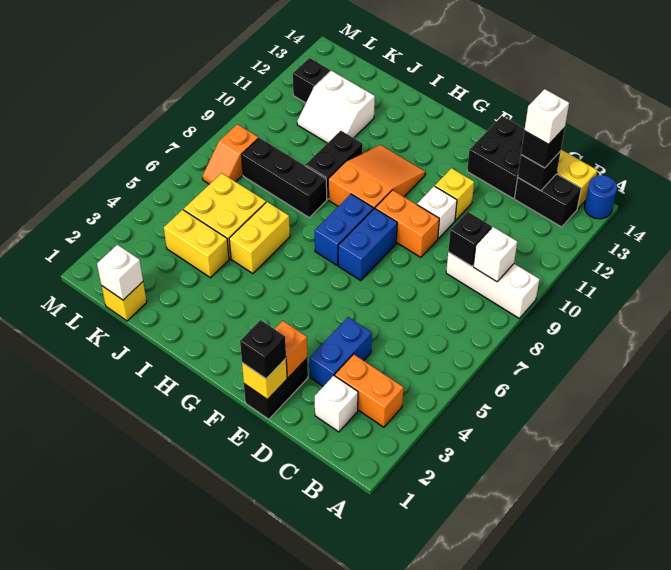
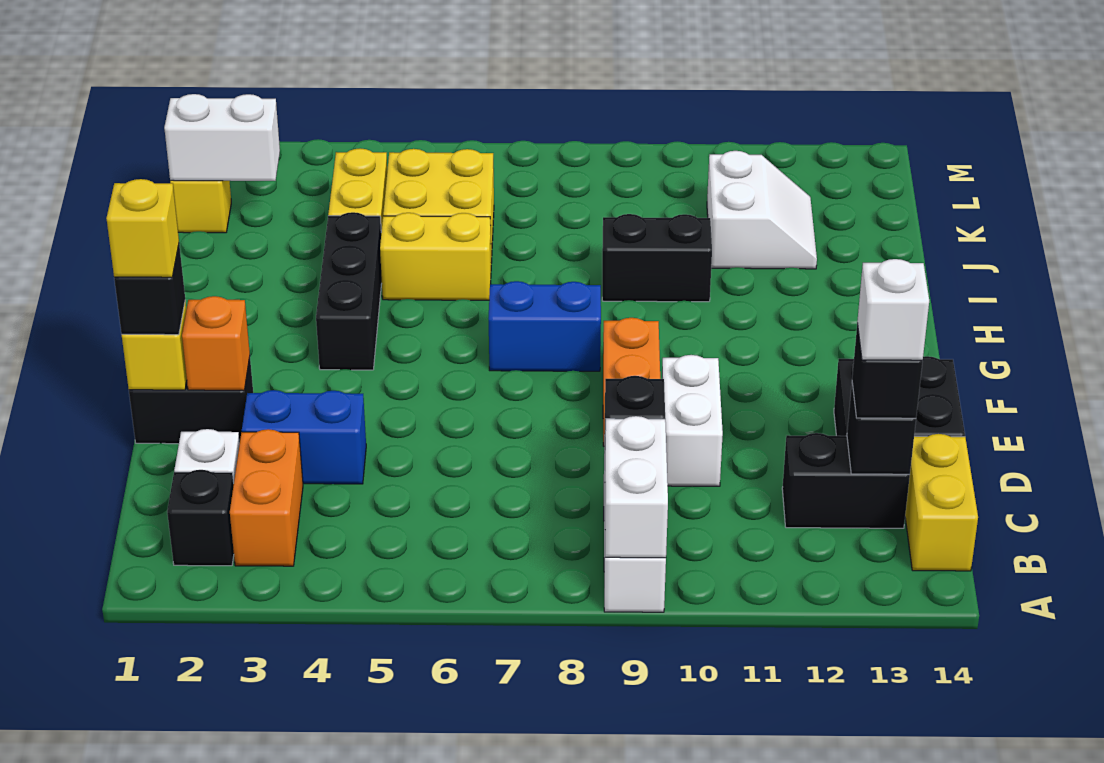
blue 1x1 round brick [584,175,617,219] -> none
white 1x1 brick [473,227,517,282] -> white 1x2 brick [605,416,668,558]
black 1x2 brick [514,174,581,227] -> black 1x2 brick turned to [782,433,910,528]
white 1x1 brick [417,186,457,239] -> white 1x2 brick [662,355,723,486]
yellow 1x1 brick [435,168,474,220] -> yellow 1x1 brick moved to [106,179,179,277]
blue 1x2 brick [338,208,397,281] -> none
orange 2x3 slope [328,145,425,209] -> none
black 1x3 brick [242,138,327,217] -> black 1x3 brick moved to [316,212,382,370]
white 2x2 slope [297,71,375,143] -> white 2x2 slope turned to [707,151,817,269]
white 1x1 brick [97,245,143,300] -> white 1x2 brick [164,94,280,181]
orange 1x2 slope [202,124,258,184] -> none
black 1x1 brick [293,58,330,103] -> black 1x1 brick moved to [167,470,234,566]

